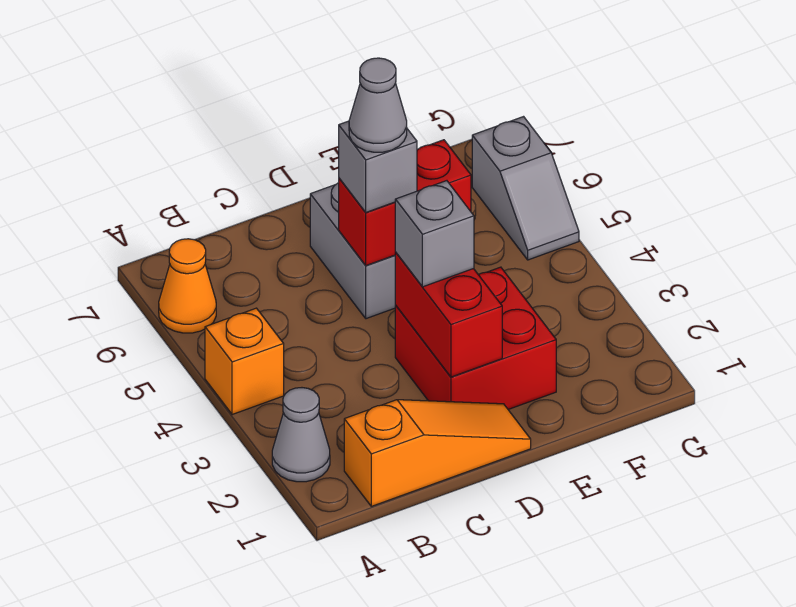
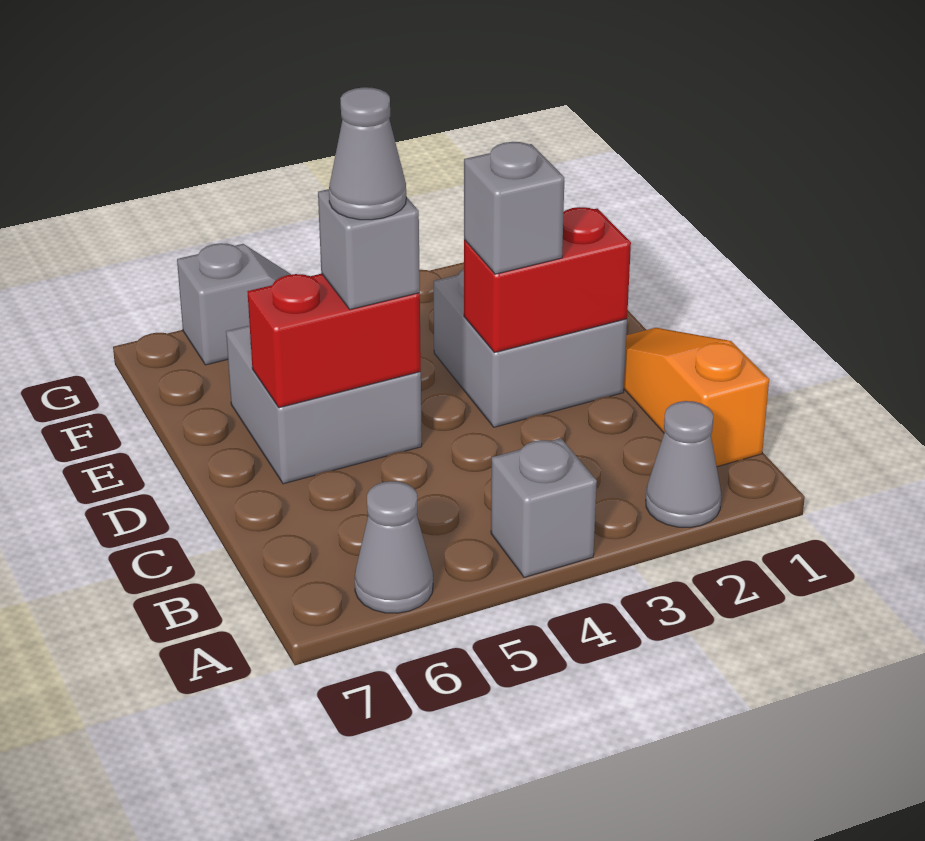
orange 1x1 brick [205,308,284,415] -> grey 1x1 brick [491,438,597,577]
orange 1x1 cone [159,239,216,333] -> grey 1x1 cone [355,481,433,613]
red 2x2 brick [395,267,556,409] -> grey 2x2 brick [434,269,627,427]
red 1x2 brick [339,140,471,265] -> red 1x2 brick turned to [247,274,421,408]

